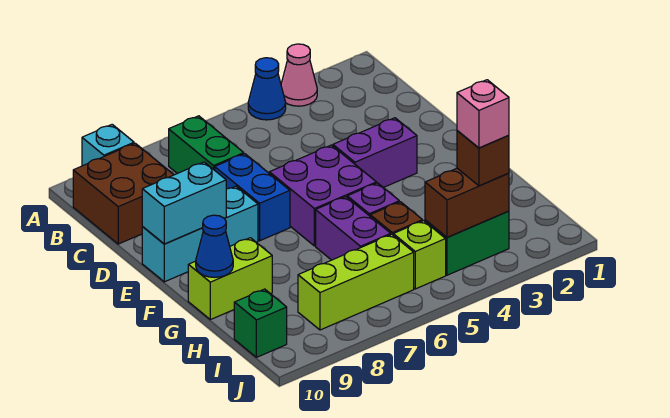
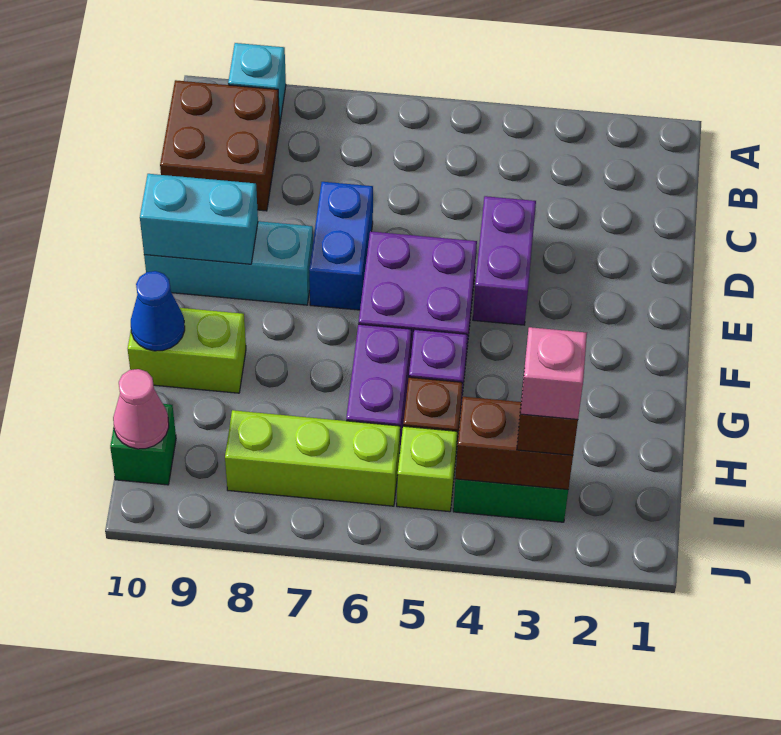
pink 1x1 cone [281,44,317,106] -> pink 1x1 cone moved to [113,369,169,449]
blue 1x1 cone [248,58,286,120] -> none
green 1x2 brick [169,116,244,174] -> none
purple 1x2 brick [333,118,417,188] -> purple 1x2 brick turned to [473,196,536,325]

